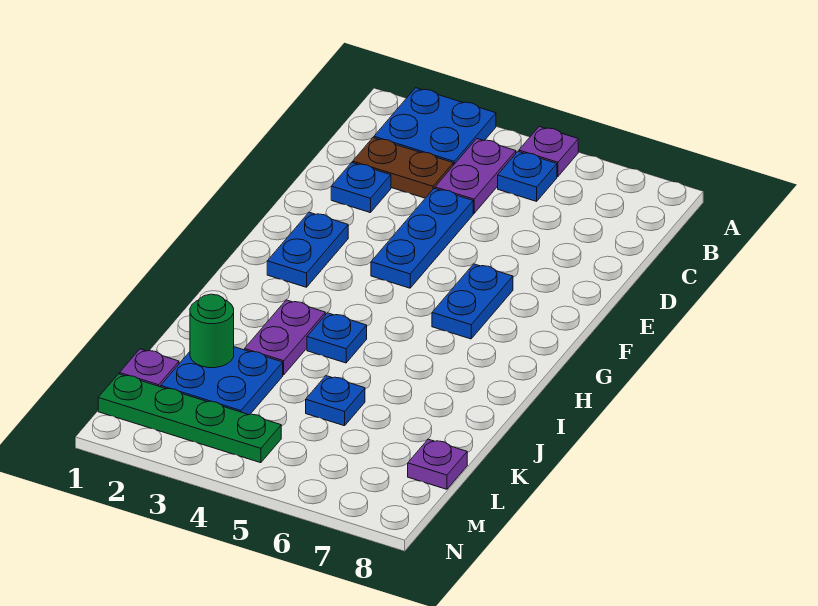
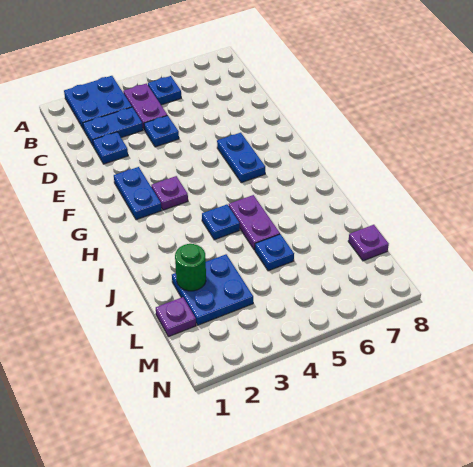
purple 1x1 plate [519,126,578,177] -> purple 1x1 plate moved to [151,176,188,210]
brown 1x2 plate [353,138,453,198] -> blue 1x2 plate [83,107,143,146]
blue 1x3 plate [371,188,473,288] -> blue 1x1 plate [144,115,179,147]
purple 1x2 plate [245,300,325,375] -> purple 1x2 plate moved to [229,195,280,250]
green 1x4 plate [98,374,281,463] -> none

